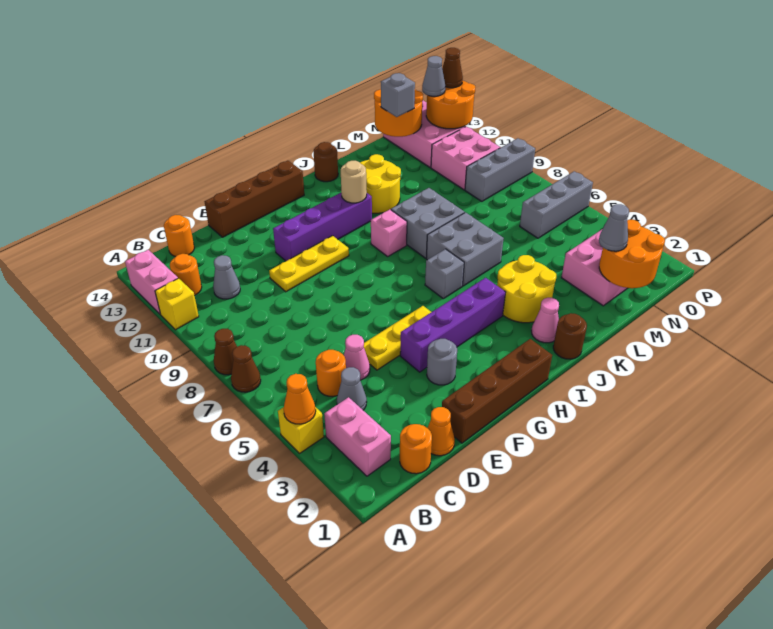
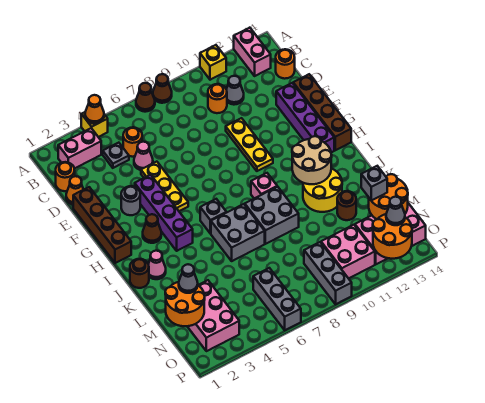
pink 1x2 brick [125,250,178,314] -> pink 1x2 brick turned to [234,28,271,76]
orange 1x1 round brick [170,254,202,295] -> orange 1x1 round brick moved to [208,84,227,113]
grey 1x1 cone [337,367,367,410] -> grey 1x1 plate [103,143,129,168]
purple 1x4 brick [273,193,372,261] -> purple 1x4 brick moved to [276,83,334,153]
tan 1x1 round brick [341,161,367,203] -> tan 2x2 round brick [292,136,332,184]
yellow 2x2 round brick [497,255,556,323] -> none
brown 1x1 round brick [314,142,338,182] -> brown 1x1 round brick moved to [337,191,356,220]
brown 1x1 cone [442,48,463,88] -> brown 1x1 cone moved to [143,214,161,243]

